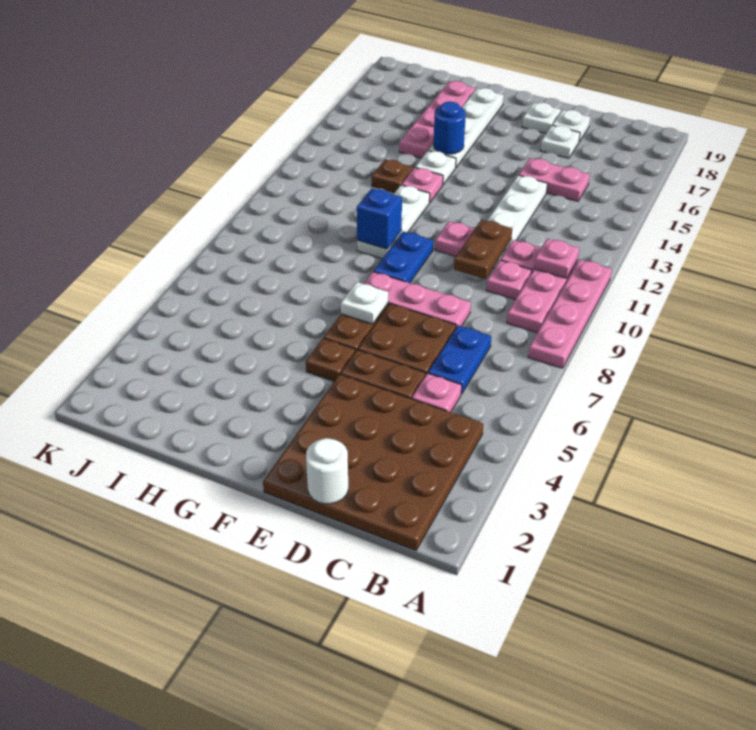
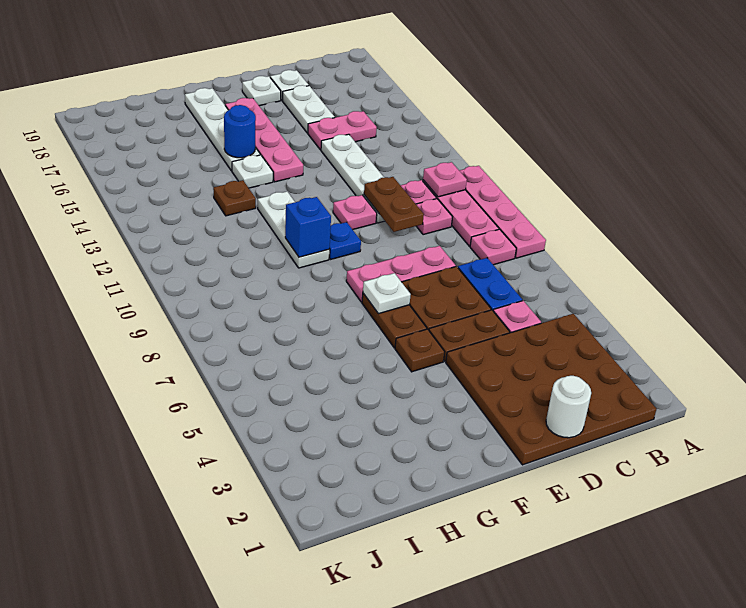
white 1x1 plate [540,125,580,158] -> white 1x2 plate [282,85,335,133]
blue 1x2 plate [373,231,433,283] -> blue 1x1 plate [329,222,361,259]
pink 1x1 plate [401,168,443,203] -> pink 1x1 plate moved to [470,229,516,265]
pink 1x4 plate [399,81,476,158] -> pink 1x4 plate moved to [225,98,303,182]

